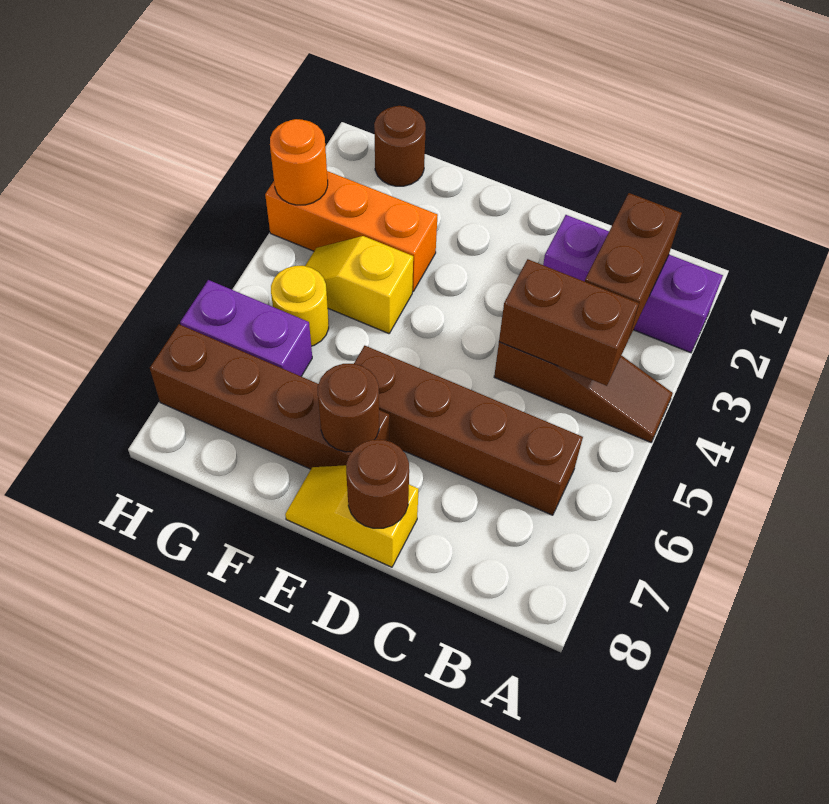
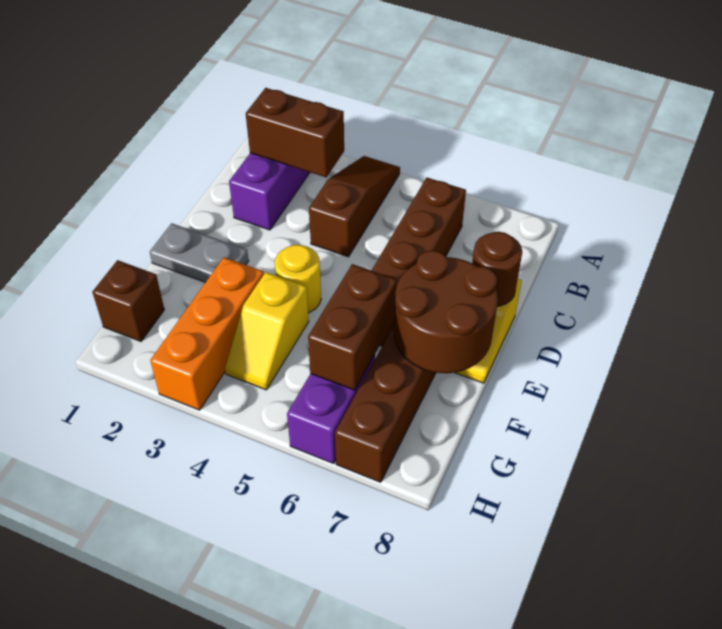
brown 1x2 brick [499,259,639,386] -> brown 1x2 brick moved to [308,264,397,390]
none -> grey 1x2 plate [150,223,249,282]
brown 1x1 round brick [318,364,379,452] -> brown 2x2 round brick [394,250,498,373]
brown 1x1 round brick [374,106,426,186] -> brown 1x1 brick [92,260,164,341]
yellow 1x1 round brick [271,266,329,346] -> yellow 1x1 round brick moved to [275,245,321,313]
orange 1x1 round brick [270,119,328,205] -> none

